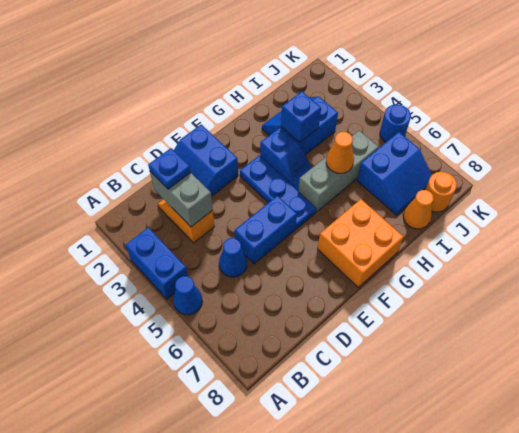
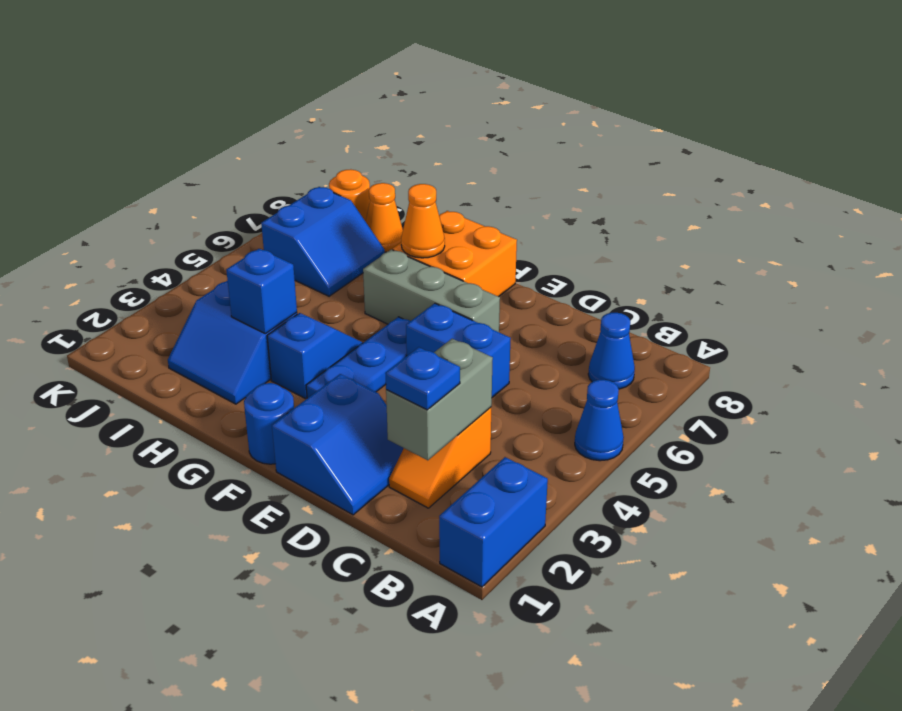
blue 1x2 brick [126,228,188,299] -> blue 1x2 brick moved to [439,457,548,587]
blue 1x1 cone [219,238,247,277] -> blue 1x1 cone moved to [588,313,635,389]
grey 1x3 brick [298,131,378,212] -> grey 1x3 brick moved to [363,250,500,332]
orange 1x1 cone [326,132,354,173] -> orange 1x1 cone moved to [401,184,445,258]
blue 2x2 slope [357,132,432,215] -> blue 2x2 slope turned to [261,187,385,296]
blue 1x1 round brick [380,104,411,142] -> blue 1x1 round brick moved to [244,383,294,464]

